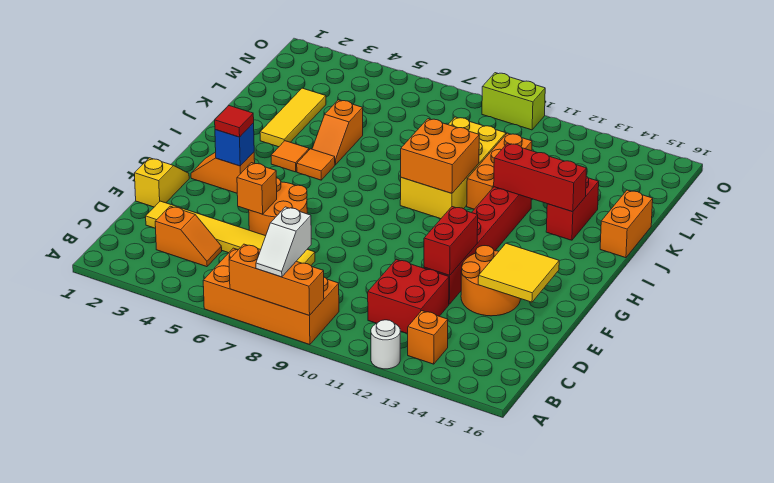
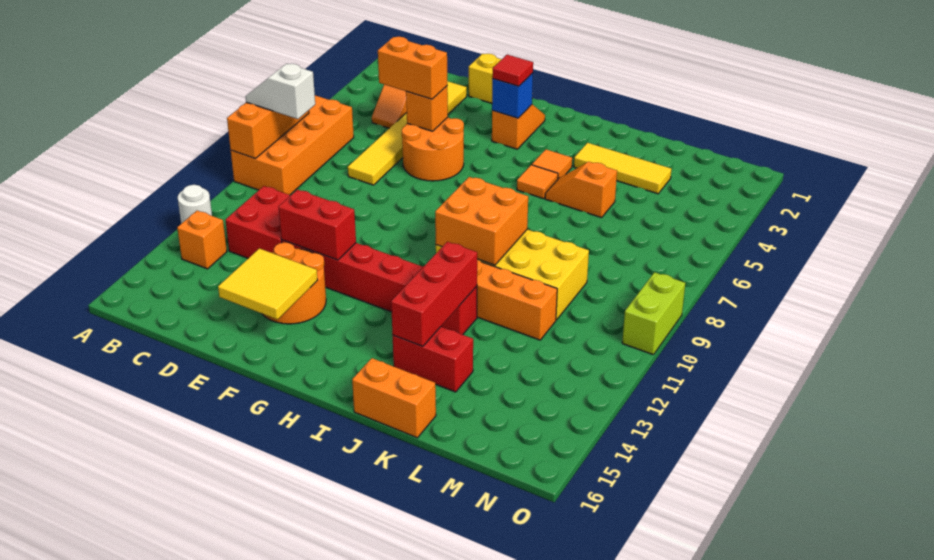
none -> orange 1x2 brick [378,37,447,99]

